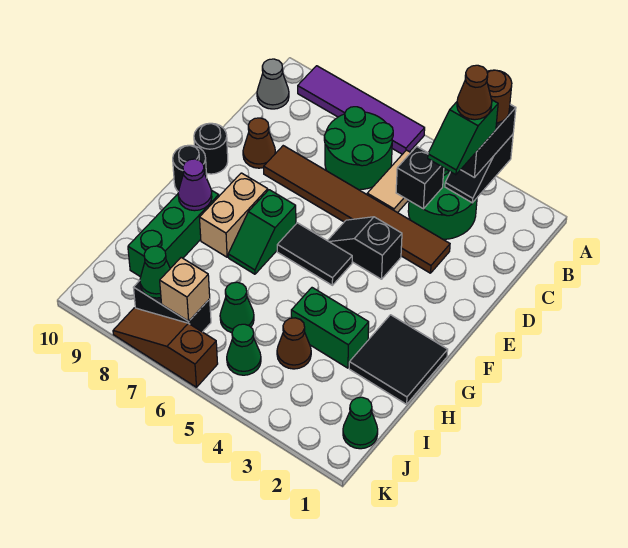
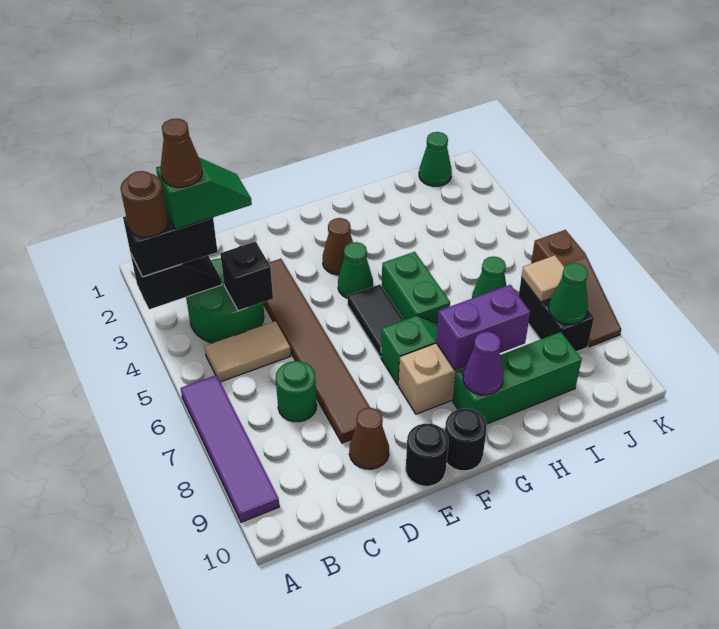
green 2x2 round brick [324,107,393,190] -> green 1x1 round brick [276,361,317,422]
grey 1x1 cone [257,59,289,109] -> none
black 1x2 slope [328,217,402,279] -> none
black 2x2 tile [349,315,448,404] -> none
none -> purple 1x2 brick [436,285,530,370]
green 1x2 brick [291,288,369,368] -> green 1x2 brick moved to [382,252,450,324]
brown 1x1 cone [277,318,311,369] -> brown 1x1 cone moved to [323,218,353,275]
green 1x1 cone [227,324,261,375] -> green 1x1 cone moved to [338,242,373,298]
tan 1x1 brick [160,258,210,321] -> tan 1x1 tile [521,255,564,302]

